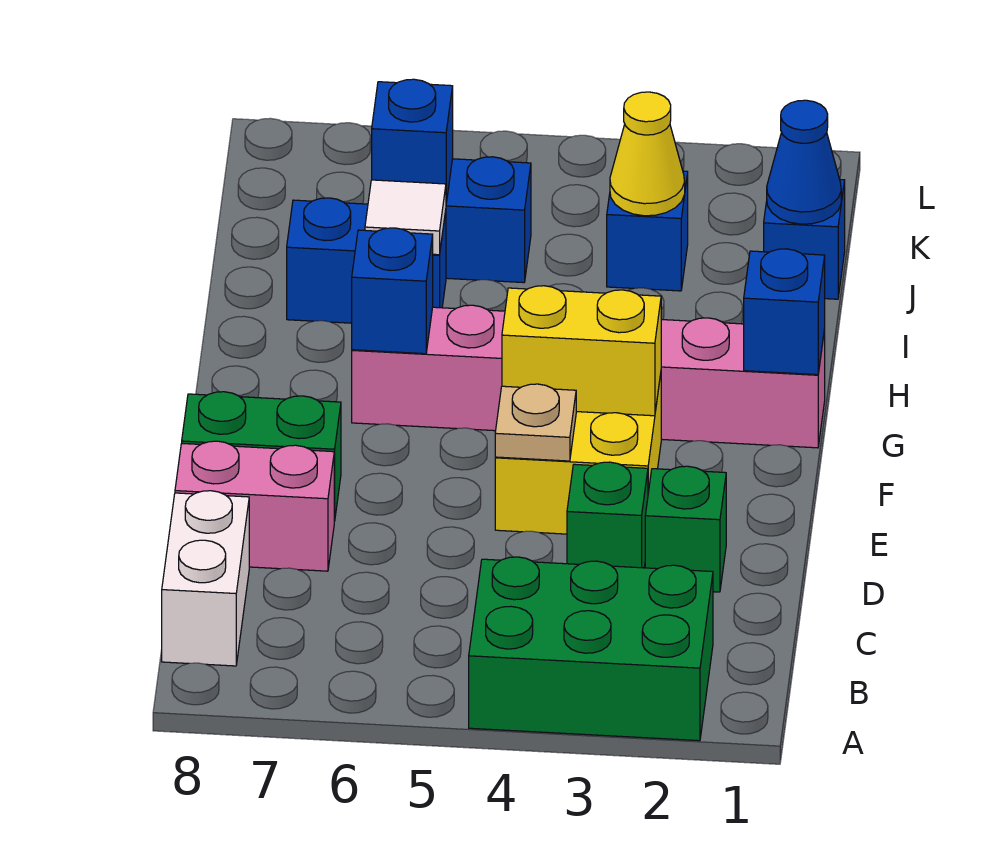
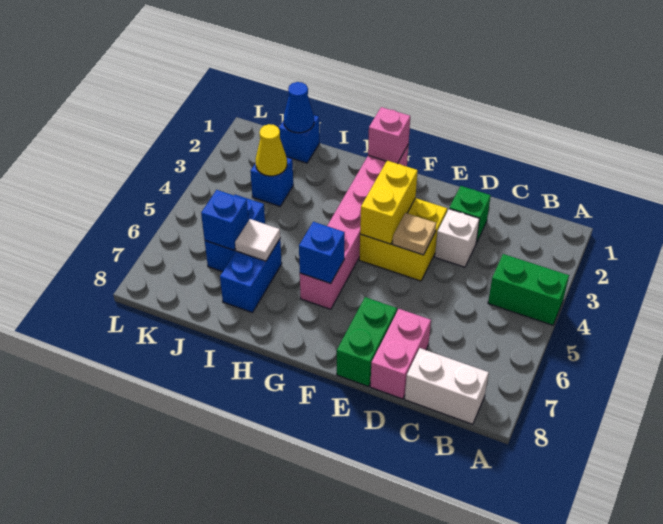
green 2x3 brick [469,557,713,741] -> green 1x2 brick [488,254,569,325]
green 1x1 brick [567,462,648,568] -> white 1x1 brick [435,209,479,267]
blue 1x1 brick [744,249,825,375] -> pink 1x1 brick [368,107,410,164]

